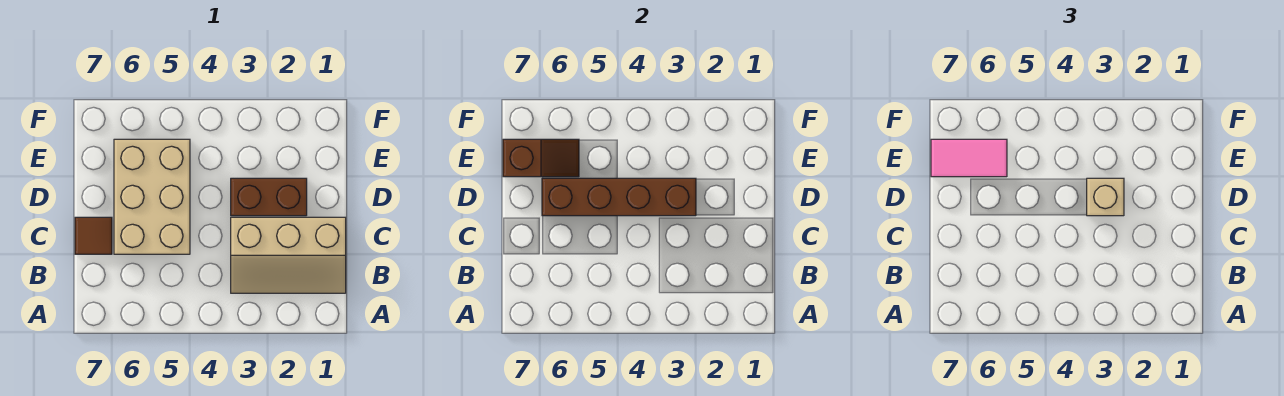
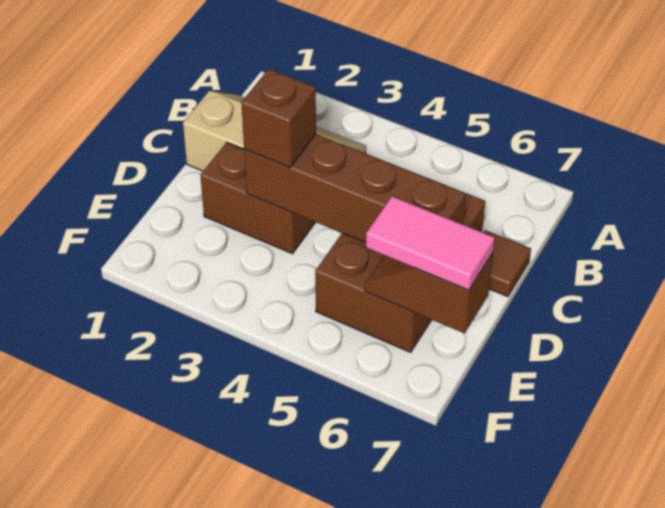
tan 2x3 brick [114,139,190,254] -> brown 2x3 brick [315,193,485,352]
tan 1x1 brick [1087,178,1124,216] -> brown 1x1 brick [241,69,316,167]

